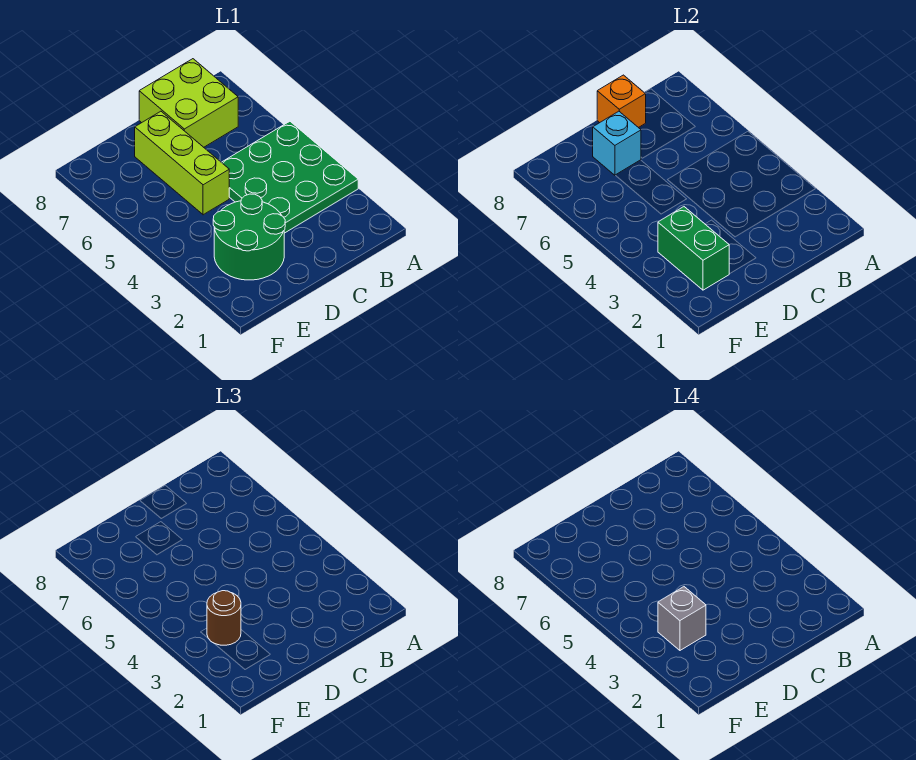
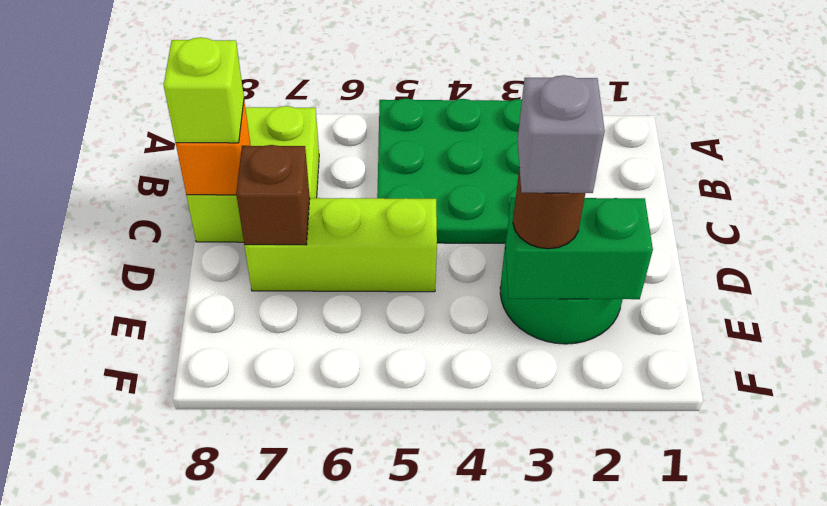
none -> lime 1x1 brick [164,37,244,143]
cyan 1x1 brick [593,111,641,175] -> brown 1x1 brick [236,145,310,245]

